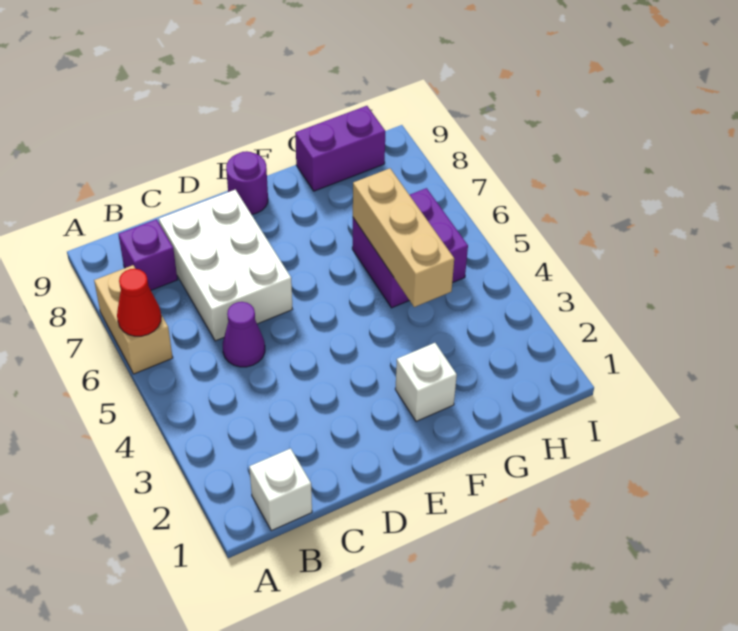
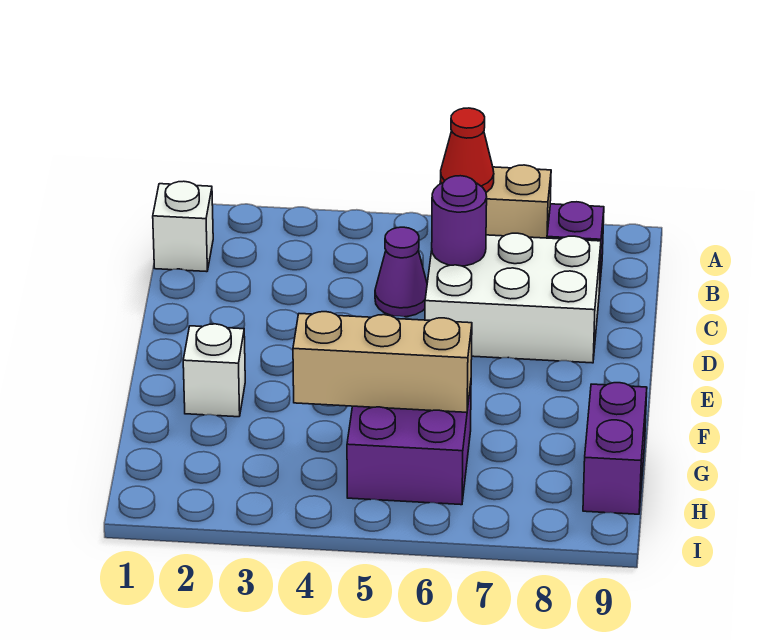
purple 1x1 round brick [226,151,268,215] -> purple 1x1 round brick moved to [432,176,487,266]

